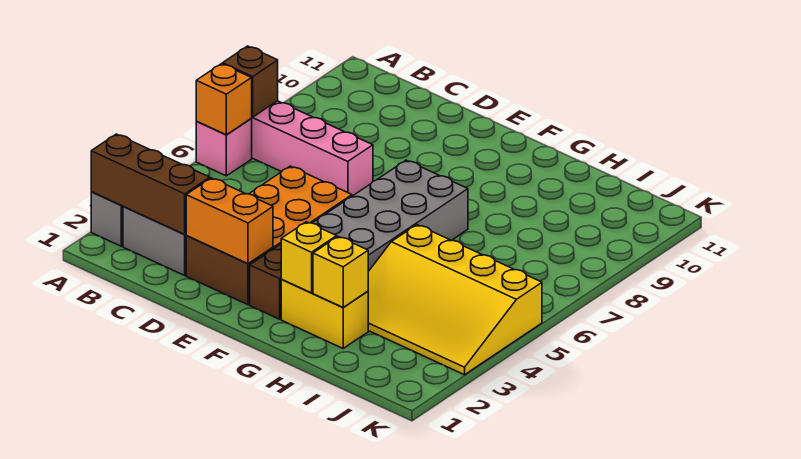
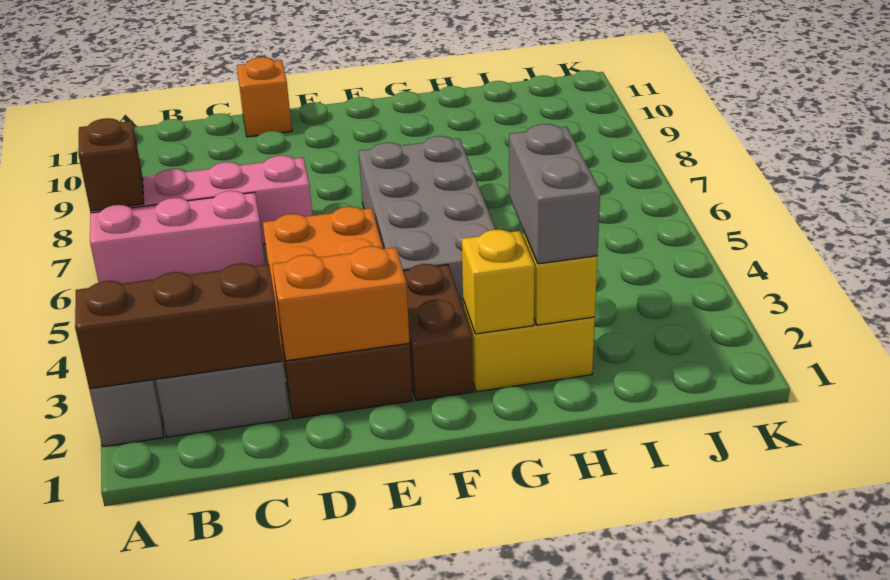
pink 1x1 brick [196,119,252,176] -> pink 1x3 brick [90,191,265,284]
orange 1x1 brick [196,64,252,135] -> orange 1x1 brick moved to [237,57,292,137]
none -> grey 1x2 brick [509,124,600,264]
yellow 3x4 slope [368,225,542,375] -> none

